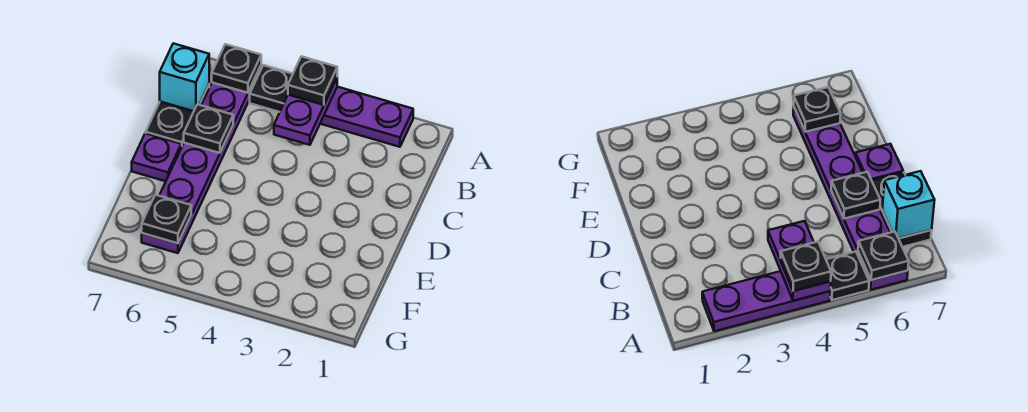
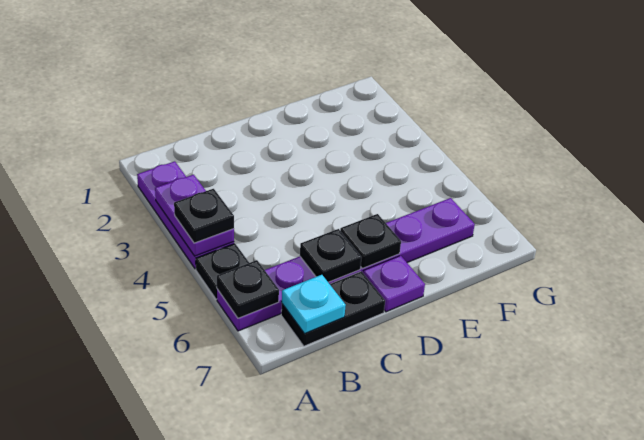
purple 1x2 plate [274,78,337,145] -> purple 1x2 plate turned to [155,175,234,256]
cyan 1x1 brick [160,43,209,111] -> cyan 1x1 plate [282,275,346,334]
black 1x1 plate [142,195,191,243] -> black 1x1 plate moved to [340,214,401,268]

